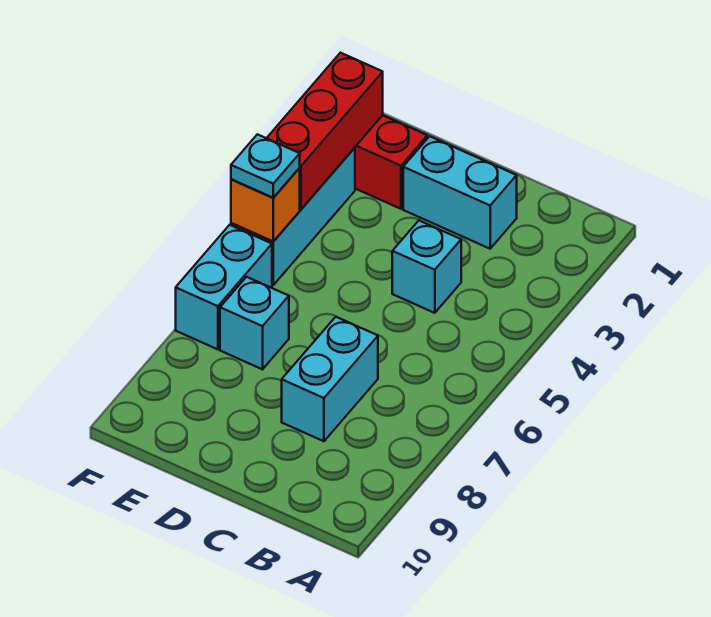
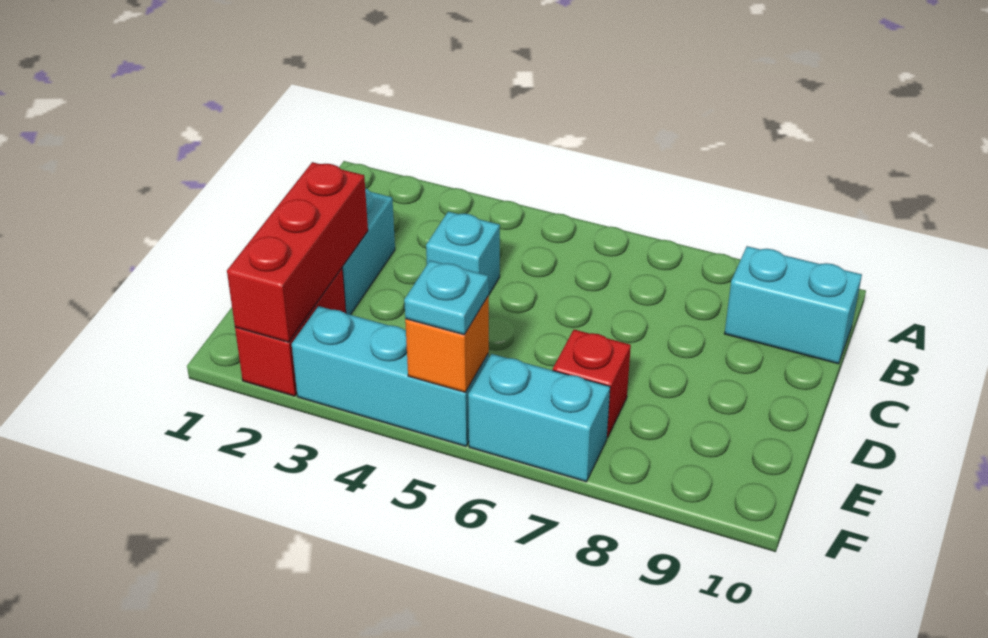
cyan 1x2 brick [282,317,378,441] -> cyan 1x2 brick moved to [724,246,862,364]
cyan 1x1 brick [220,277,289,369] -> red 1x1 brick [553,330,631,438]
red 1x3 brick [267,53,383,209] -> red 1x3 brick turned to [227,162,368,342]

